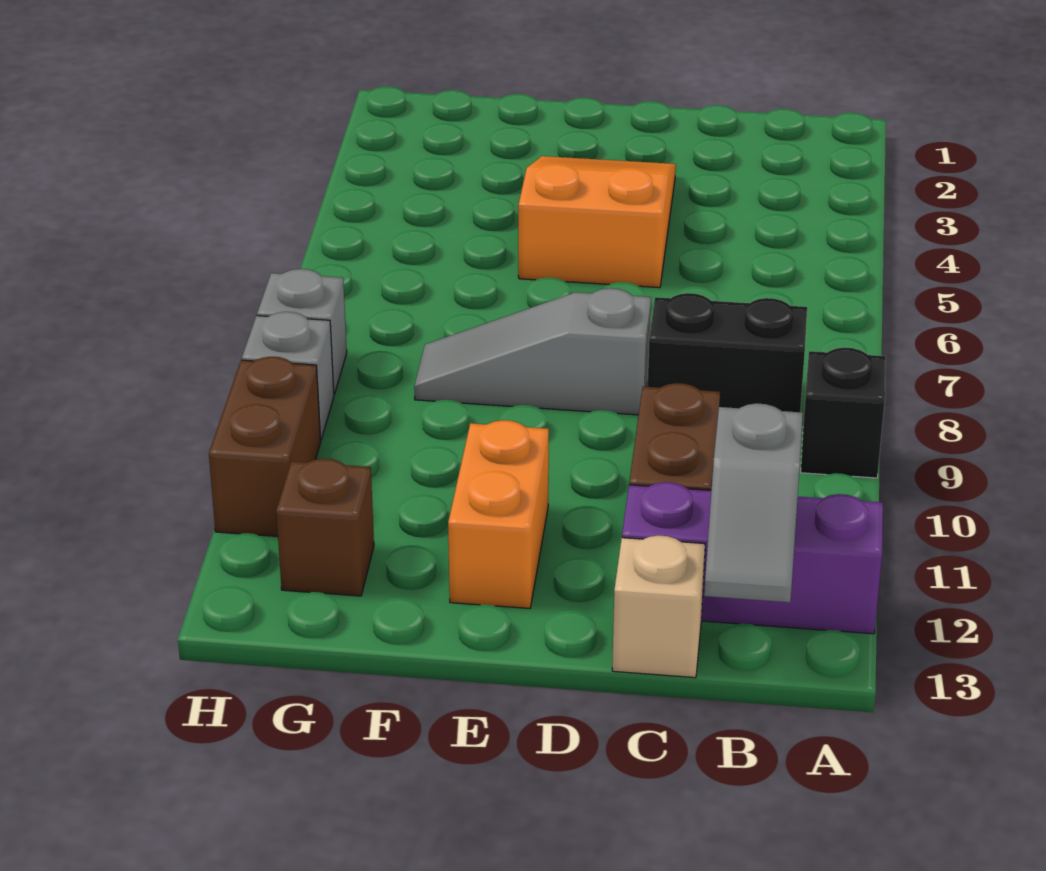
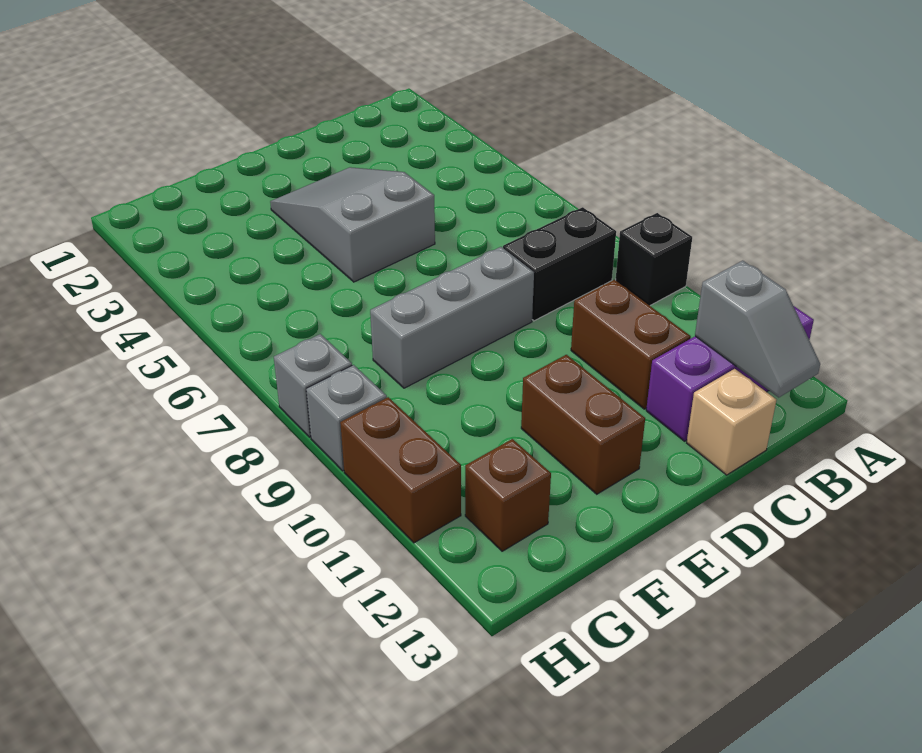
orange 2x3 slope [518,156,676,288] -> grey 2x3 slope [270,167,435,282]
grey 1x3 slope [414,288,651,415] -> grey 1x3 brick [370,247,534,388]
orange 1x2 brick [448,420,549,608] -> brown 1x2 brick [521,355,645,494]

